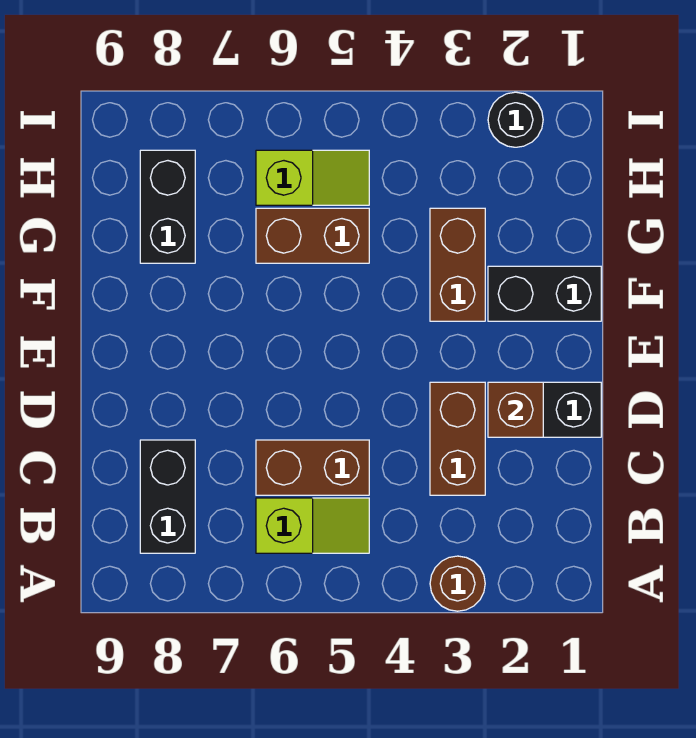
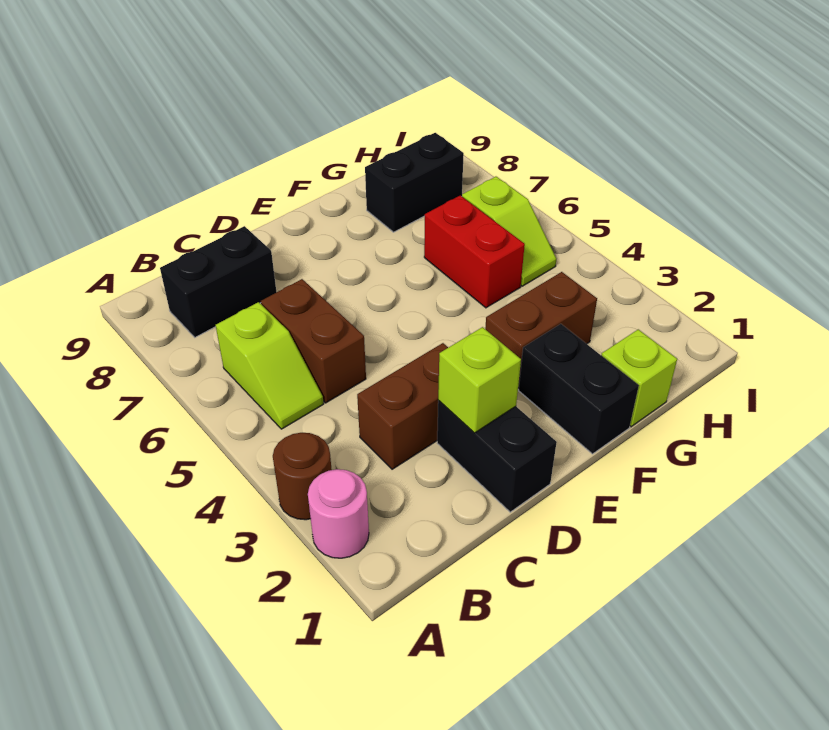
none -> pink 1x1 round brick [308,469,369,558]
brown 1x1 brick [488,382,543,437] -> lime 1x1 brick [438,327,521,433]
none -> lime 1x1 brick [601,329,677,427]
brown 1x2 brick [256,208,369,263] -> red 1x2 brick [424,195,525,308]
black 1x1 round brick [488,92,543,147] -> none

